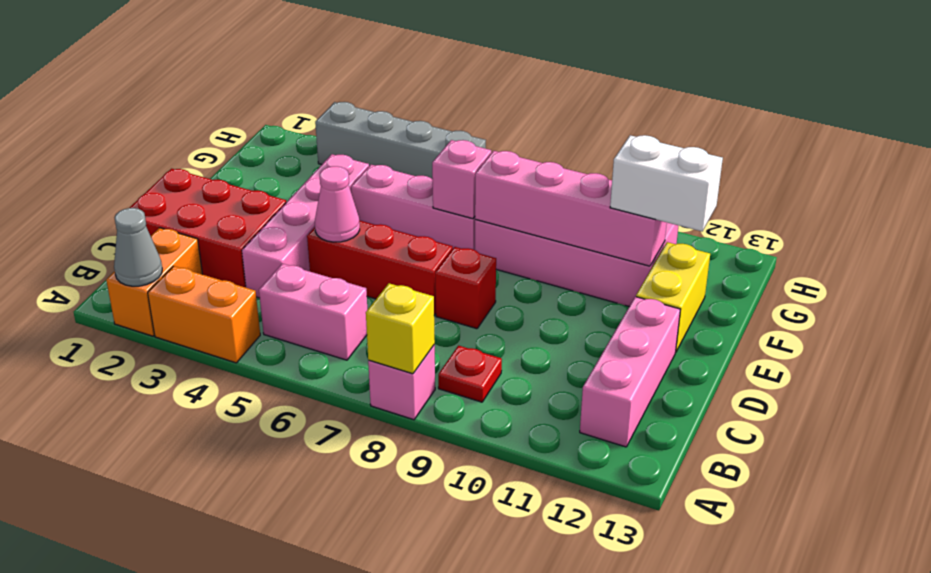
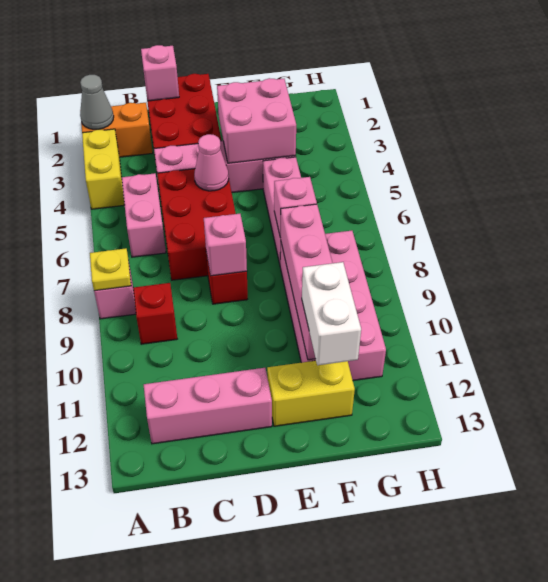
orange 1x2 brick [148,266,260,363] -> yellow 1x2 brick [82,129,124,209]
yellow 1x1 brick [366,283,435,374] -> yellow 1x1 plate [90,248,131,291]
red 1x1 plate [438,346,502,402] -> red 1x1 brick [133,283,177,344]
none -> pink 1x1 brick [141,45,179,101]
red 1x3 brick [307,220,453,315] -> red 2x3 brick [157,169,236,280]
none -> pink 1x1 brick [204,214,247,276]
none -> pink 2x2 brick [217,78,296,163]
grey 1x4 brick [315,102,486,180] -> none

